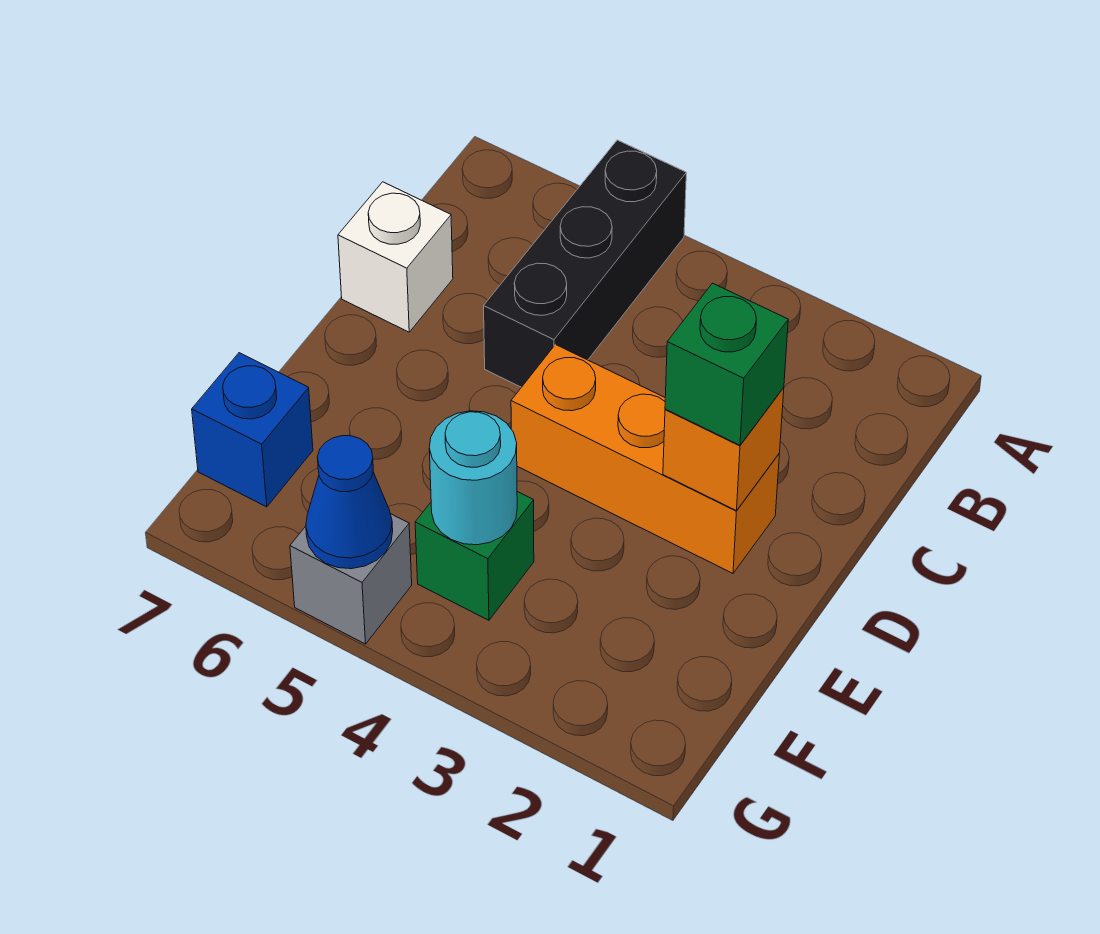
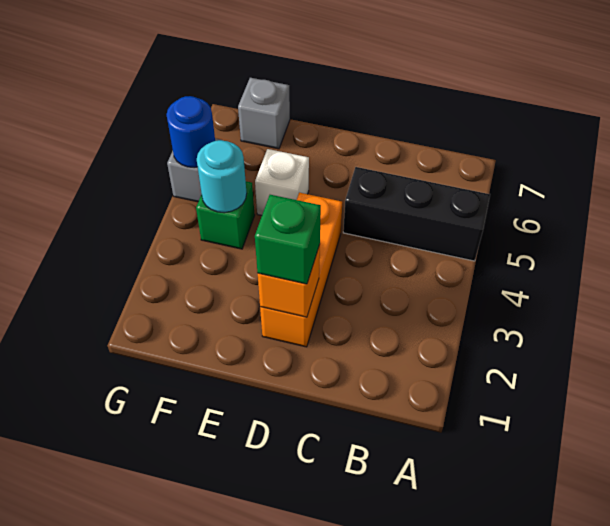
white 1x1 brick [338,182,453,332] -> white 1x1 brick moved to [255,149,309,215]
blue 1x1 brick [192,353,313,507] -> grey 1x1 brick [238,78,290,149]
blue 1x1 cone [306,436,393,569] -> blue 1x1 round brick [166,96,215,168]

